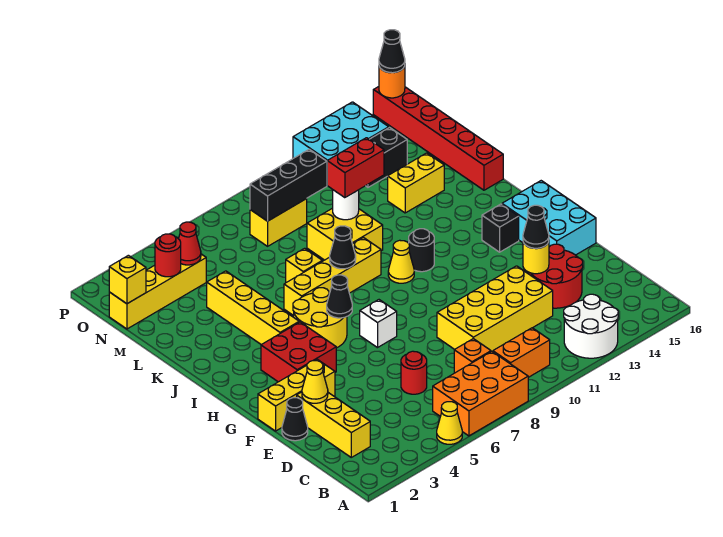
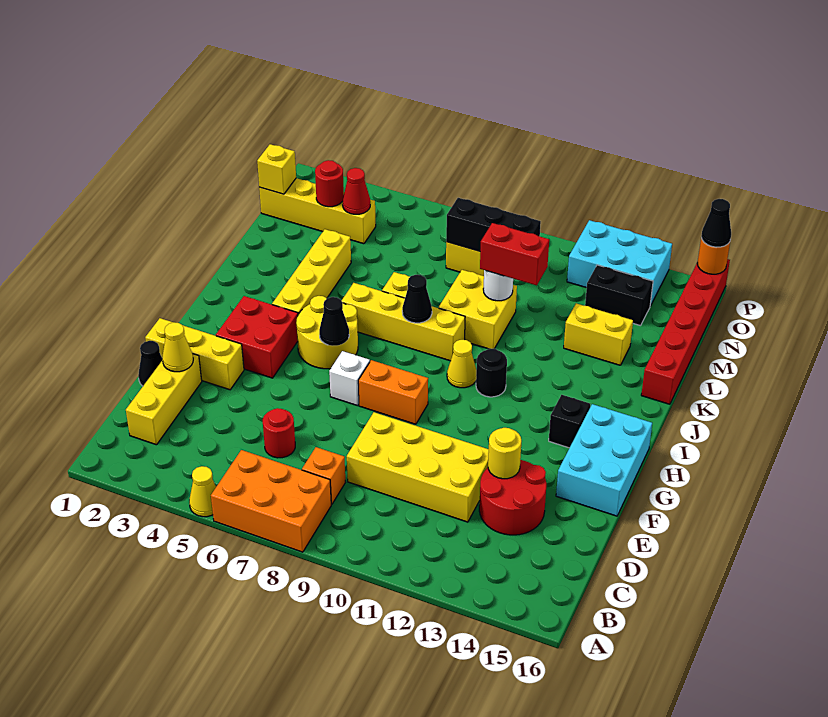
white 2x2 round brick [564,294,618,358] -> none
orange 1x2 brick [493,328,550,377] -> orange 1x2 brick moved to [358,360,428,424]
black 1x1 cone [523,205,549,248] -> none

